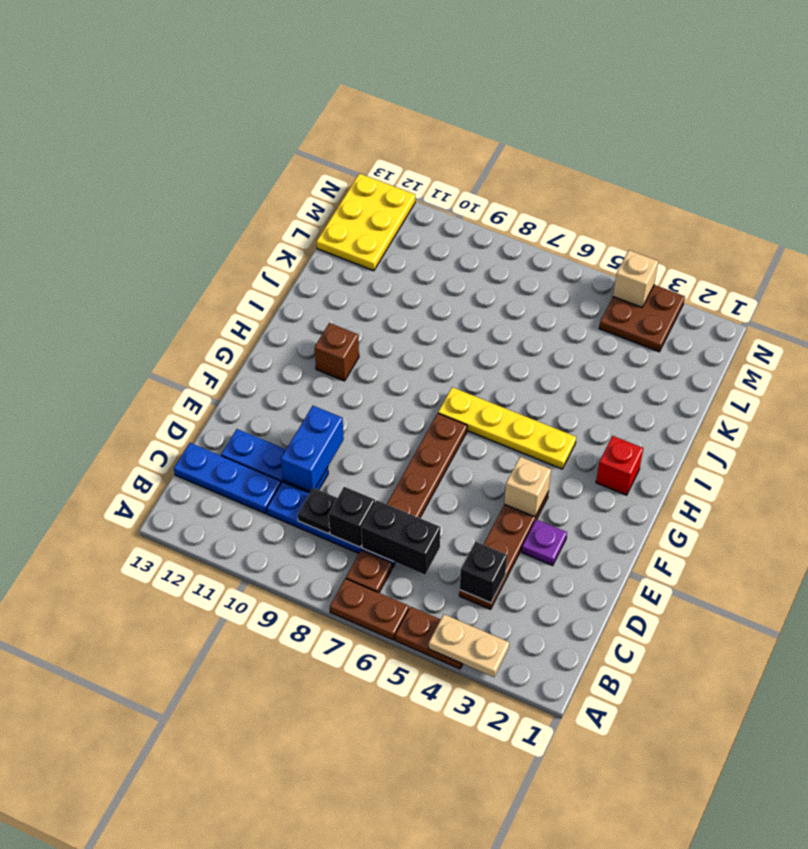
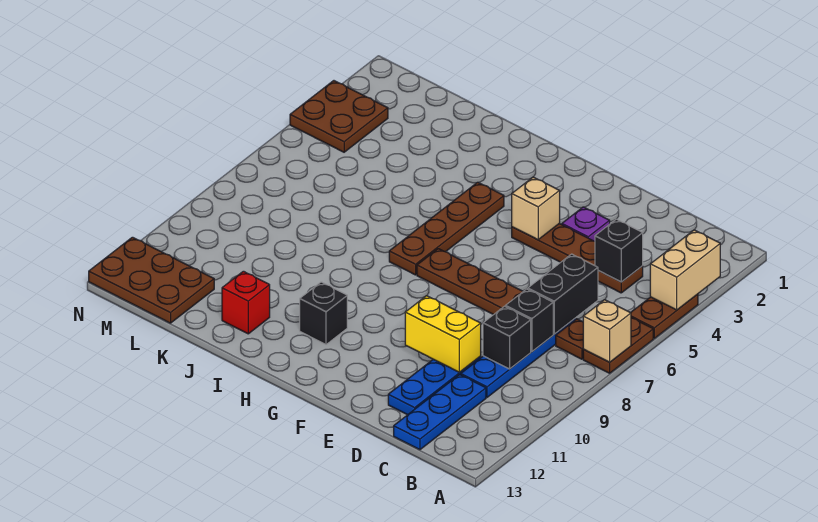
tan 1x2 plate [429,614,509,677] -> tan 1x2 brick [650,230,720,310]
black 1x1 plate [298,488,337,534] -> black 1x1 brick [483,306,531,369]
blue 1x2 brick [281,406,344,492] -> yellow 1x2 brick [405,296,481,372]
red 1x1 brick [596,436,643,495] -> red 1x1 brick moved to [222,271,270,334]
yellow 1x4 plate [438,387,576,469] -> brown 1x4 plate [389,182,504,275]
brown 1x1 brick [315,323,359,381] -> black 1x1 brick [300,282,347,345]
yellow 2x3 plate [317,173,415,271] -> brown 2x3 plate [89,237,214,323]
tan 1x1 brick [613,250,658,307] -> tan 1x1 brick moved to [583,300,631,362]

